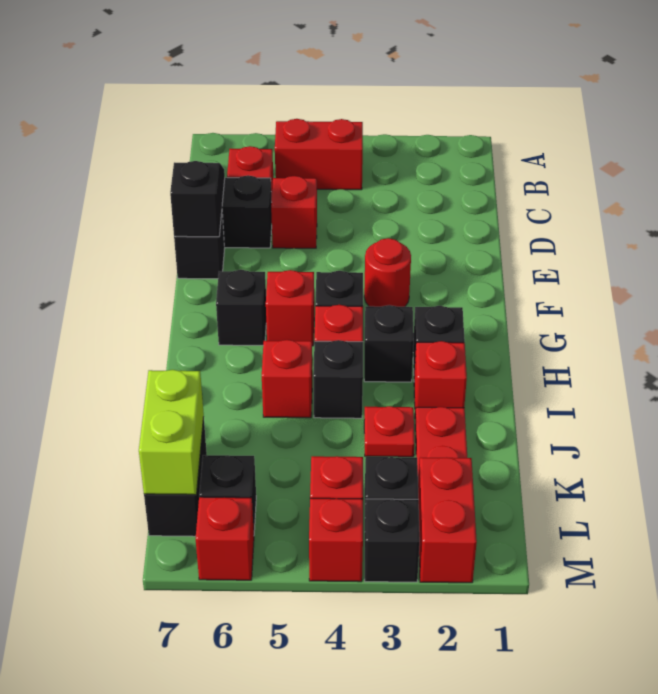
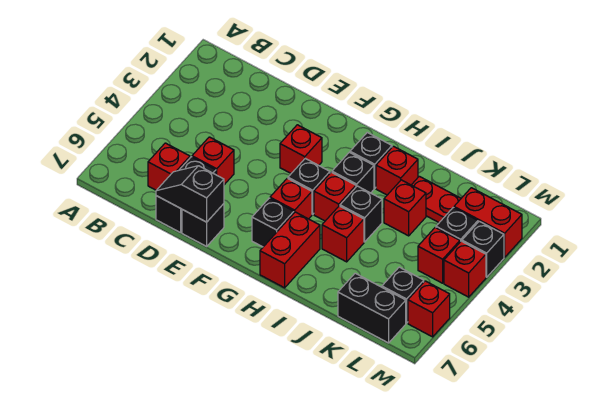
red 1x2 brick [275,119,363,190] -> red 1x2 brick moved to [260,212,320,288]
red 1x1 round brick [364,238,411,307] -> red 1x1 brick [280,125,322,173]
red 1x1 plate [364,406,414,457] -> red 1x1 brick [384,180,426,236]
lime 1x2 brick [139,370,204,495] -> none

